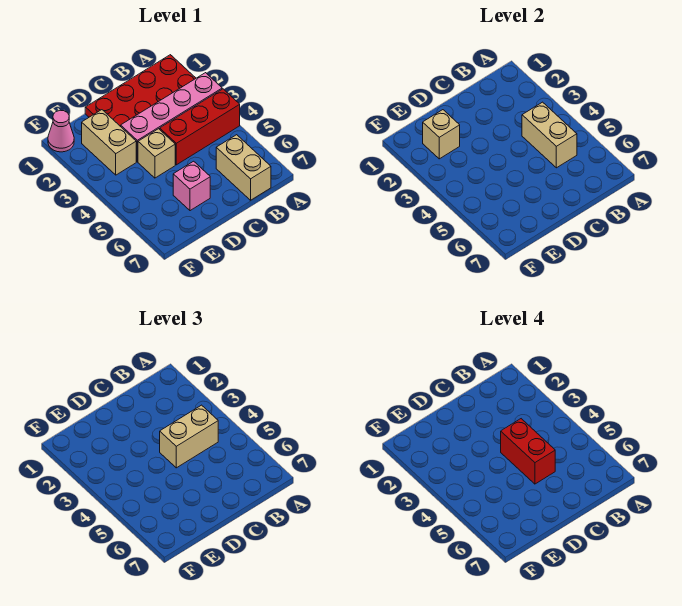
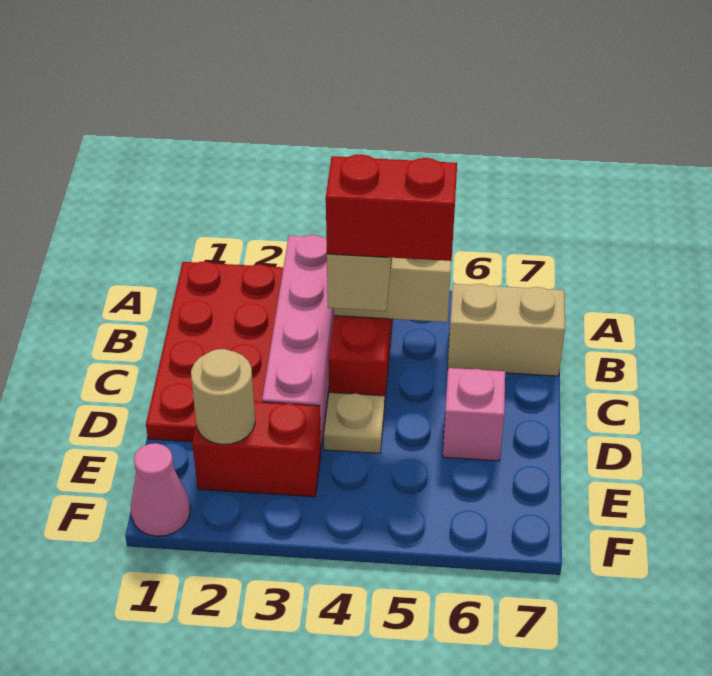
tan 1x1 brick [138,129,175,178] -> tan 1x1 plate [324,393,385,453]
tan 1x2 brick [82,110,136,175] -> red 1x2 brick [192,402,321,497]
tan 1x1 brick [423,110,460,159] -> tan 1x1 round brick [191,349,255,444]

